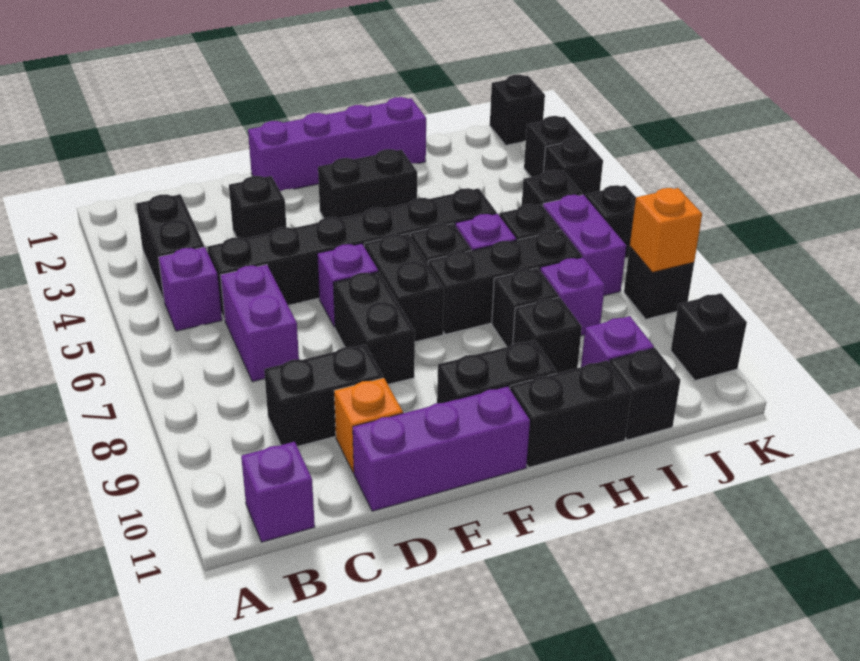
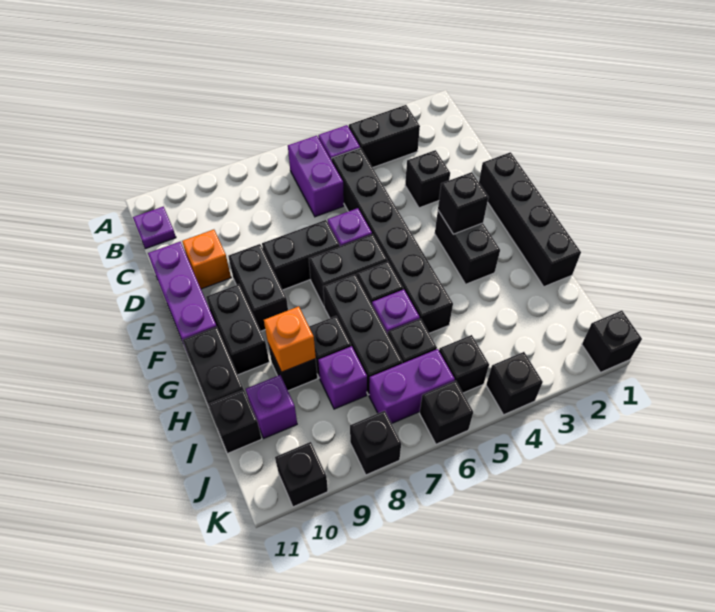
purple 1x1 brick [241,442,315,542] -> purple 1x1 plate [133,207,176,249]
purple 1x2 brick [221,265,299,382] -> purple 1x2 brick turned to [288,135,344,217]
black 1x2 brick [264,345,383,446] -> black 1x2 brick moved to [228,244,288,331]
purple 1x4 brick [248,97,426,191] -> black 1x4 brick [479,152,581,287]
black 1x1 brick [524,116,583,177] -> black 1x1 brick moved to [438,172,488,234]
orange 1x1 brick [630,188,702,272] -> orange 1x1 brick moved to [264,306,316,372]

